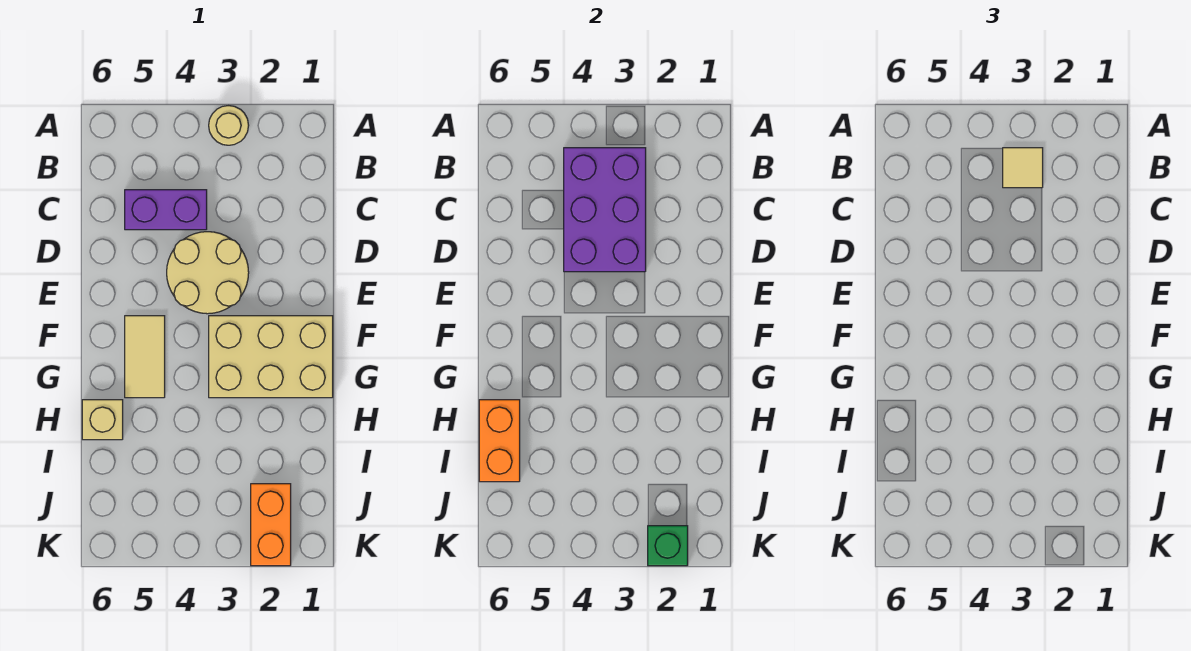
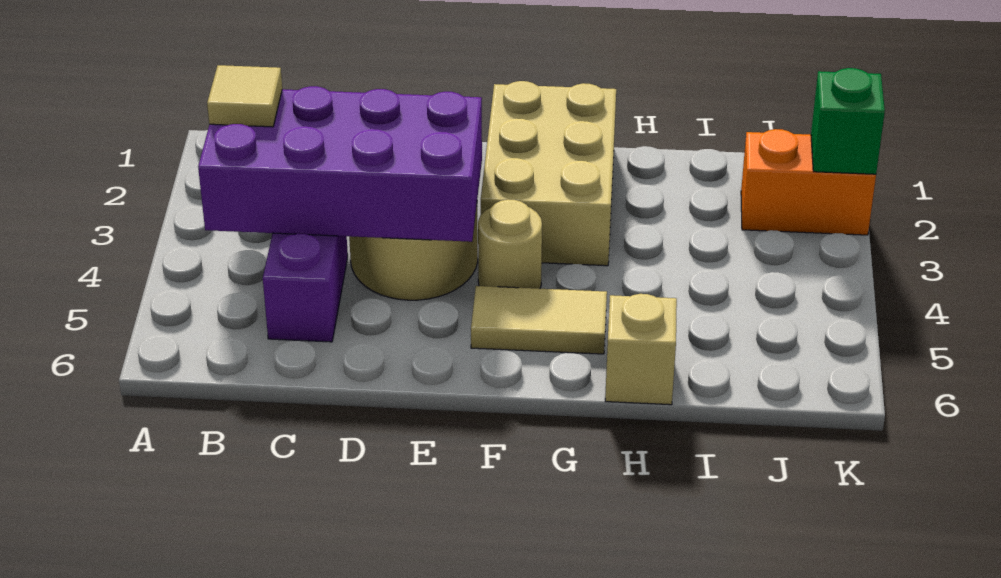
tan 1x1 round brick [209,106,249,145] -> tan 1x1 round brick moved to [478,199,542,289]
purple 2x3 brick [564,148,646,272] -> purple 2x4 brick [198,86,482,242]
orange 1x2 brick [479,400,520,482] -> none

